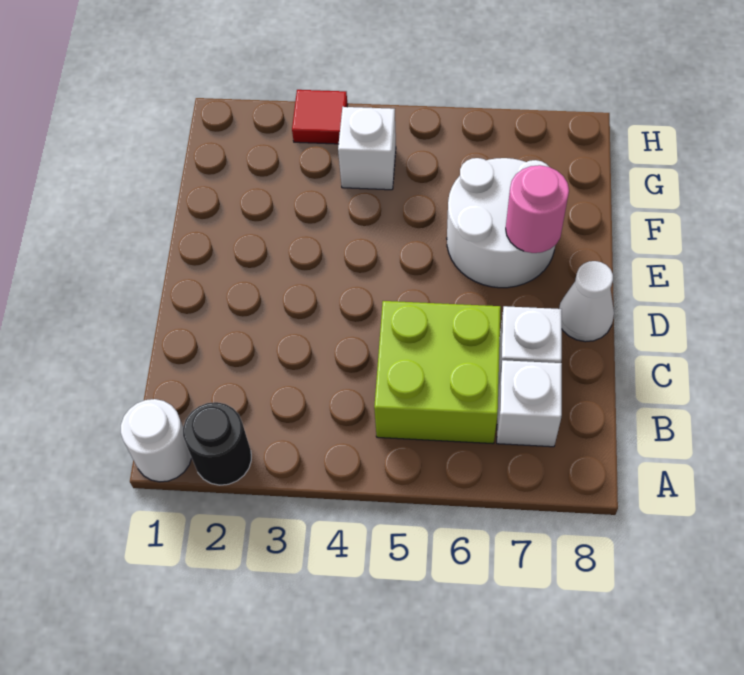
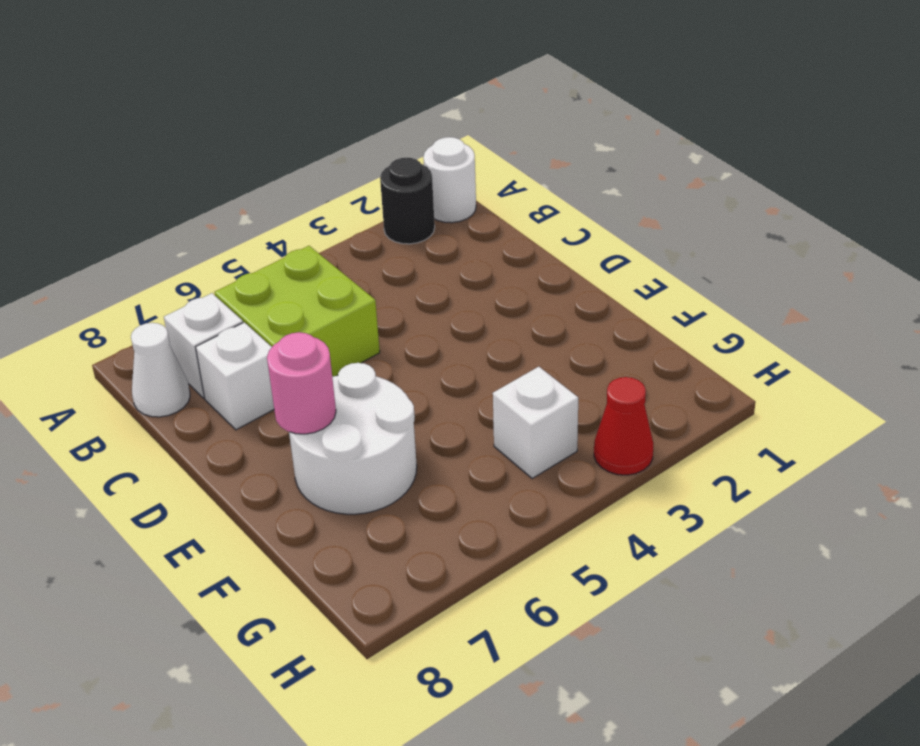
white 1x1 cone [559,261,614,342] -> white 1x1 cone moved to [131,323,190,417]
red 1x1 tile [292,90,348,144] -> red 1x1 cone [594,377,653,475]

